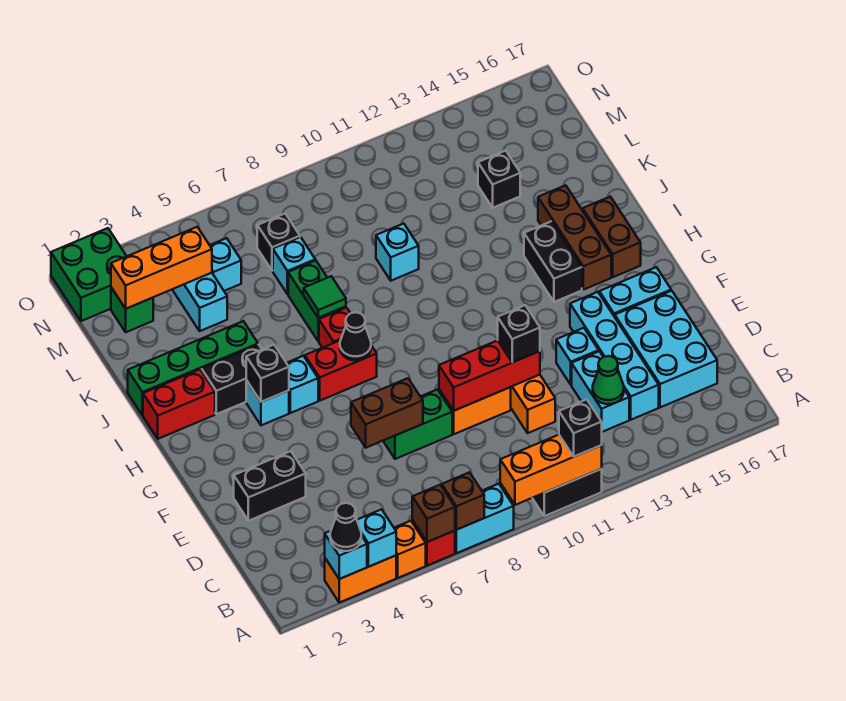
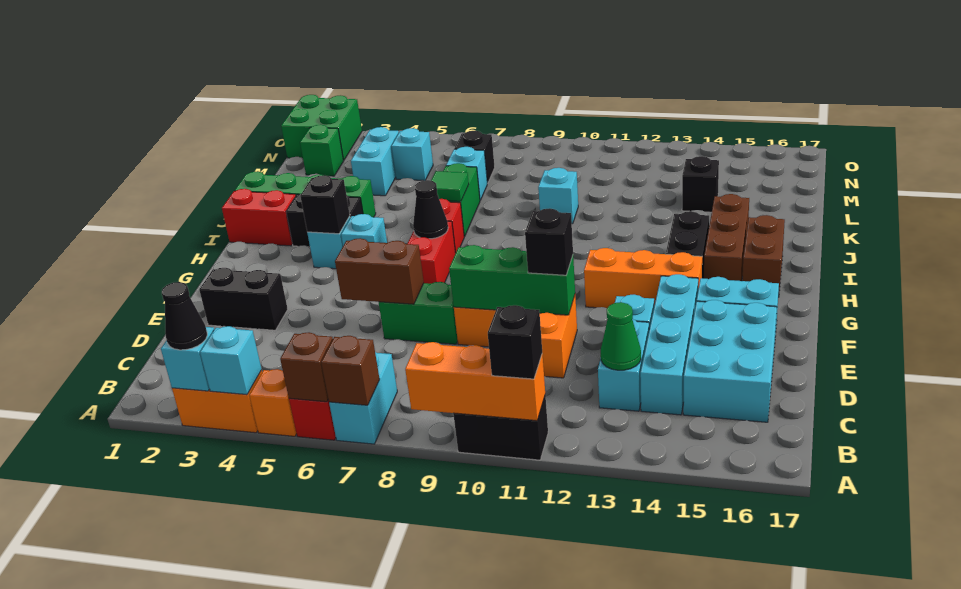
cyan 1x2 brick [455,484,514,553] -> cyan 1x2 brick turned to [329,352,397,444]
red 1x3 brick [439,340,540,411] -> green 1x3 brick [449,245,575,315]
red 1x2 brick [305,340,377,401] -> red 1x2 brick turned to [407,221,456,284]
orange 1x3 brick [111,227,212,309] -> orange 1x3 brick moved to [584,248,702,308]

